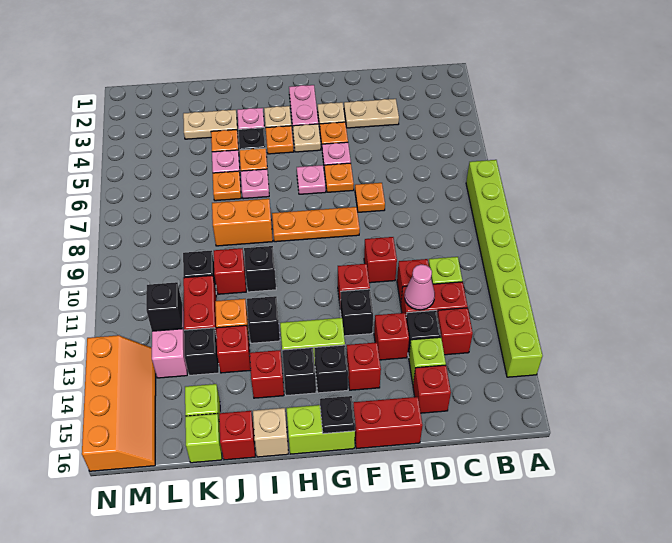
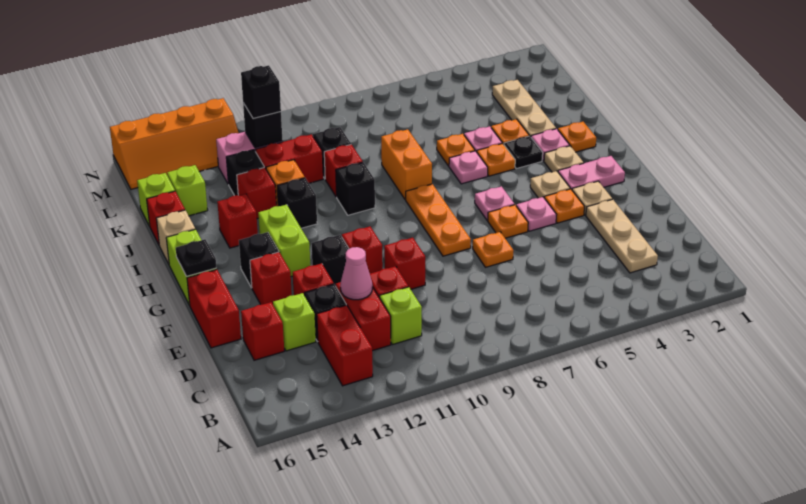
lime 1x8 brick [466,160,543,377] -> none
red 1x1 brick [437,308,473,355] -> red 1x2 brick [317,305,373,386]
tan 1x2 plate [344,99,399,128] -> tan 1x3 plate [586,199,658,273]
orange 1x1 plate [266,126,294,154] -> orange 1x1 plate moved to [558,122,596,152]
black 1x1 brick [282,348,316,396] -> black 1x1 brick moved to [241,65,281,119]
tan 1x2 plate [183,110,238,139] -> tan 1x3 plate [492,80,556,137]

